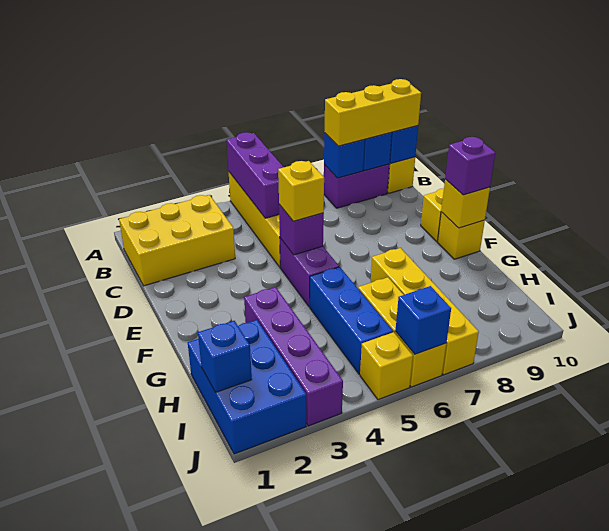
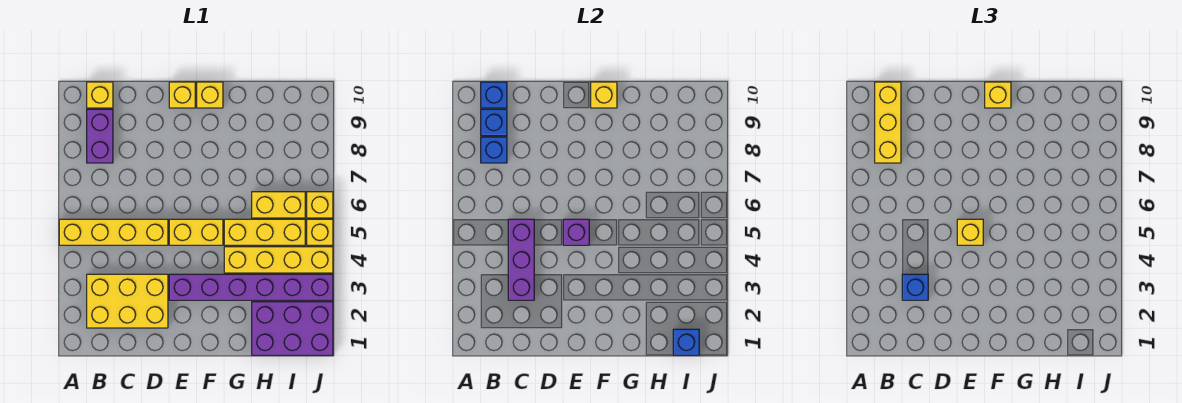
purple 1x3 brick [227,132,283,218] -> purple 1x3 brick turned to [508,219,534,300]
yellow 2x3 brick [119,195,235,286] -> yellow 2x3 brick turned to [87,274,168,328]
purple 1x2 brick [280,238,339,307] -> yellow 1x2 brick [169,219,223,245]
purple 1x1 brick [445,137,495,195] -> yellow 1x1 brick [985,82,1011,108]
purple 1x4 brick [244,287,343,426] -> purple 1x6 brick [169,274,333,300]
blue 1x3 brick [310,267,393,374] -> yellow 1x3 brick [224,219,305,245]
yellow 1x4 brick [370,248,479,375] -> yellow 1x4 brick moved to [224,247,333,273]
blue 2x3 brick [188,320,306,454] -> purple 2x3 brick [252,302,333,355]
blue 1x1 brick [396,286,451,354] -> blue 1x1 brick moved to [902,274,928,300]

